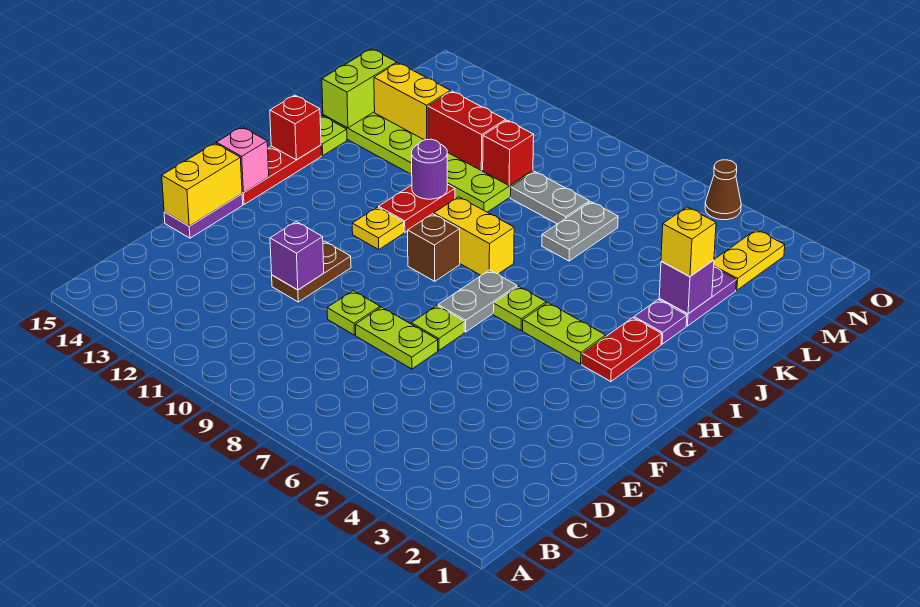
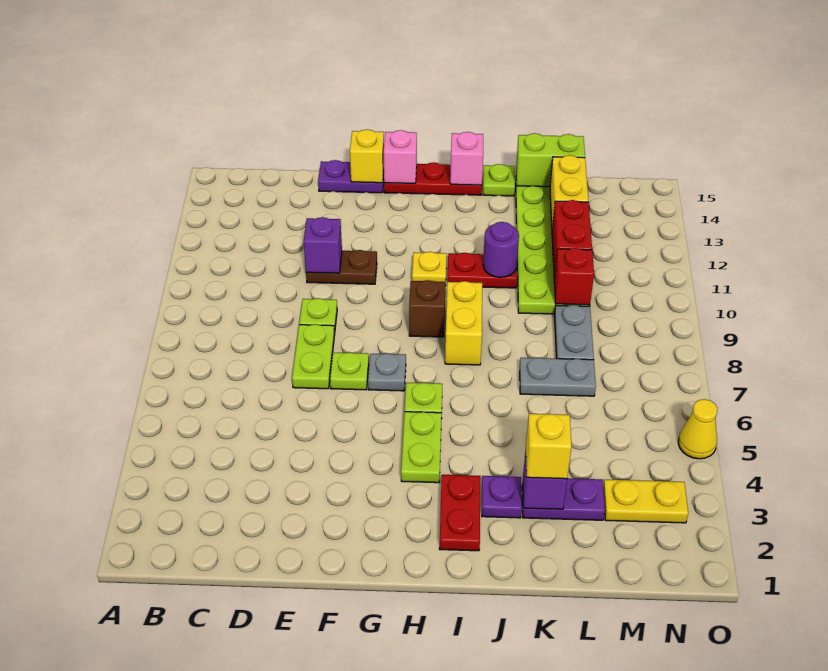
yellow 1x2 brick [162,143,242,226] -> yellow 1x1 brick [350,129,384,183]
grey 1x2 plate [438,270,517,332] -> grey 1x1 plate [368,353,406,391]
red 1x2 plate [582,318,662,382] -> red 1x2 plate turned to [439,475,480,551]
red 1x1 brick [270,95,321,160] -> pink 1x1 brick [450,132,483,185]
brown 1x1 cone [705,160,741,220] -> yellow 1x1 cone [678,399,718,459]

